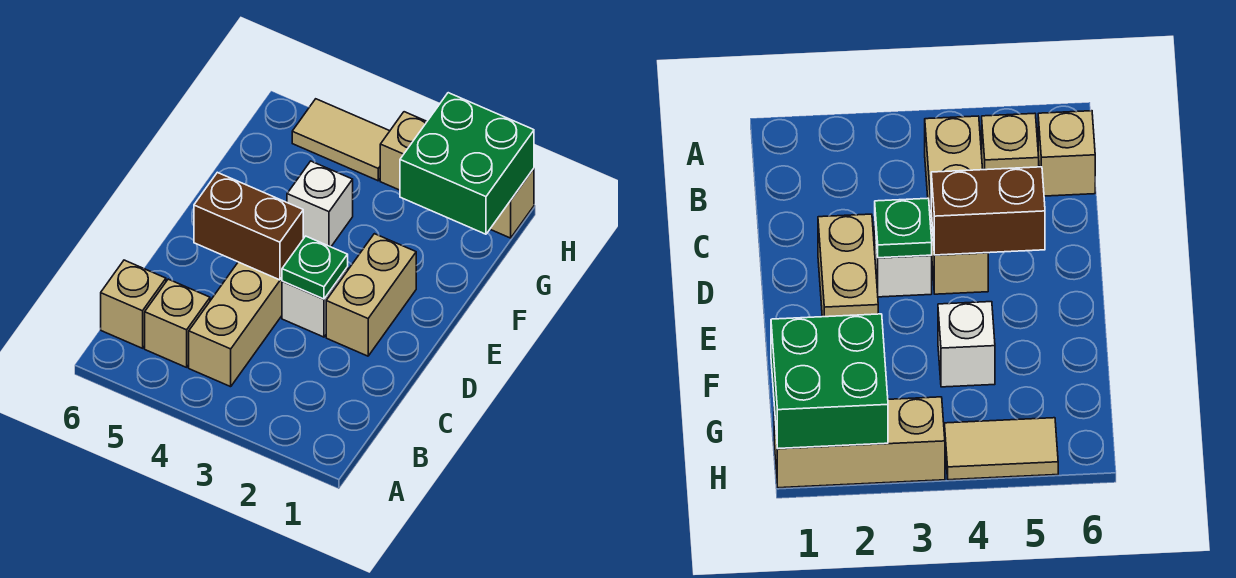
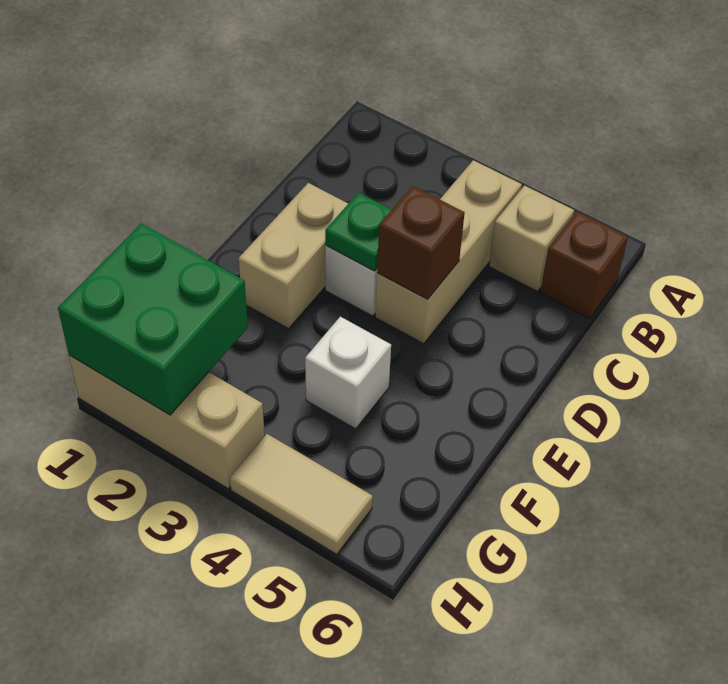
tan 1x1 brick [101,260,166,348] -> brown 1x1 brick [540,212,628,319]
brown 1x2 brick [194,172,303,280] -> brown 1x1 brick [377,186,465,299]

